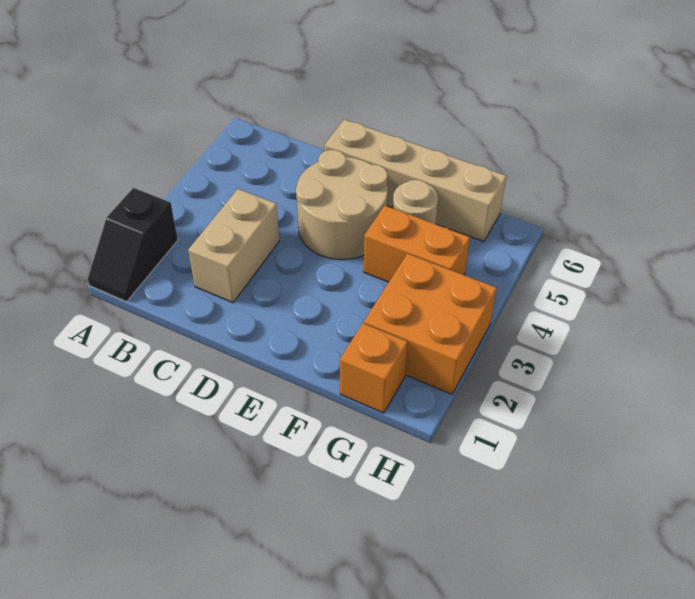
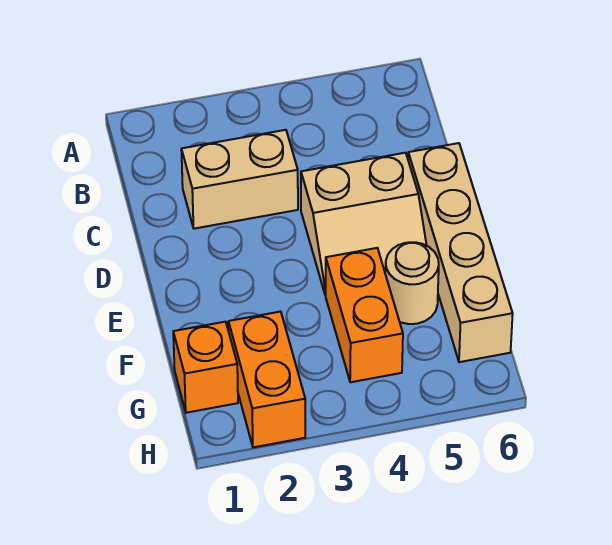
black 1x2 slope [88,188,178,302] -> none
tan 2x2 round brick [296,150,388,260] -> tan 2x2 slope [301,153,427,295]
orange 2x2 brick [364,254,497,394] -> orange 1x2 brick [228,312,305,447]

